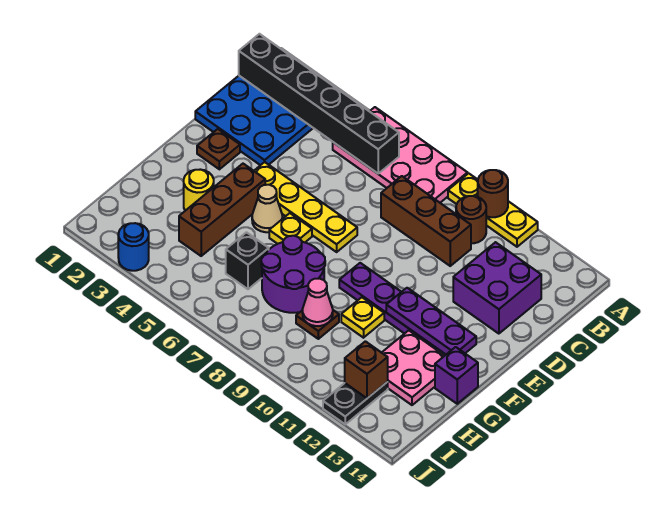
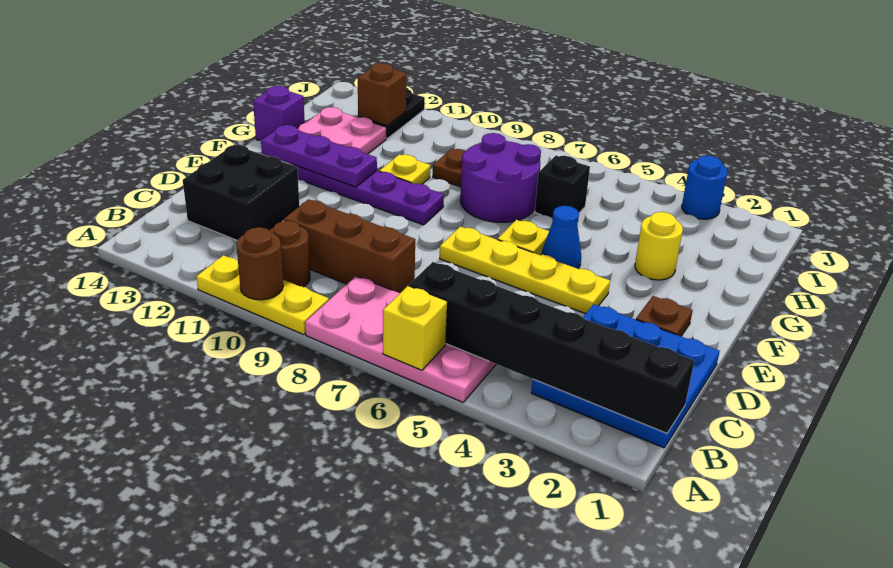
none -> yellow 1x1 brick [383,286,447,370]
purple 2x2 brick [453,242,541,334] -> black 2x2 brick [183,145,299,240]
brown 1x3 brick [179,164,265,256] -> none
tan 1x1 cone [252,185,282,232] -> blue 1x1 cone [541,206,581,269]
pink 1x1 cone [302,279,333,326] -> none

